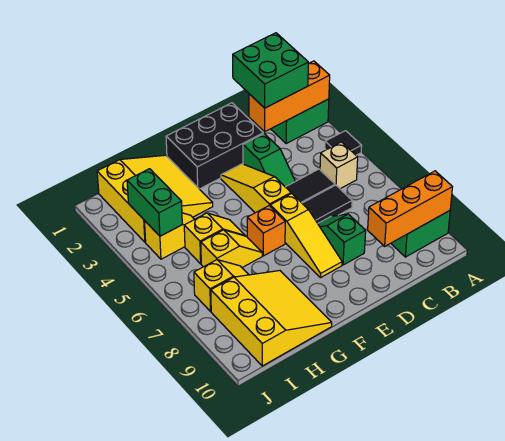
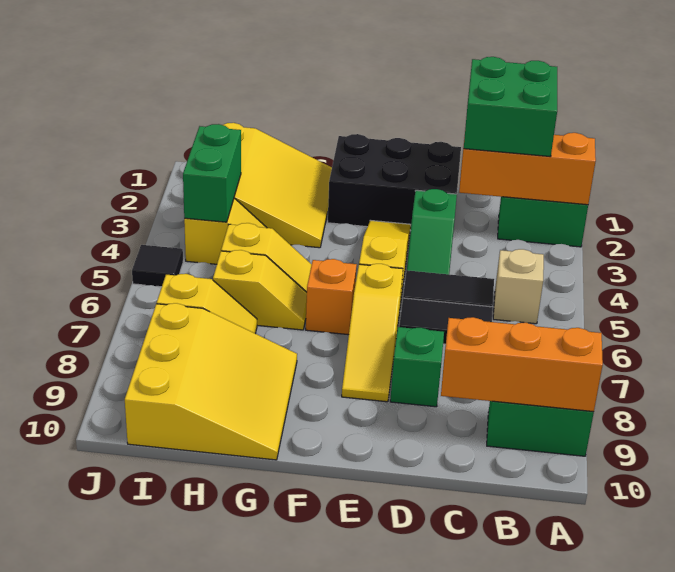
black 1x1 tile [325,131,362,155] -> black 1x1 tile moved to [132,245,183,287]

